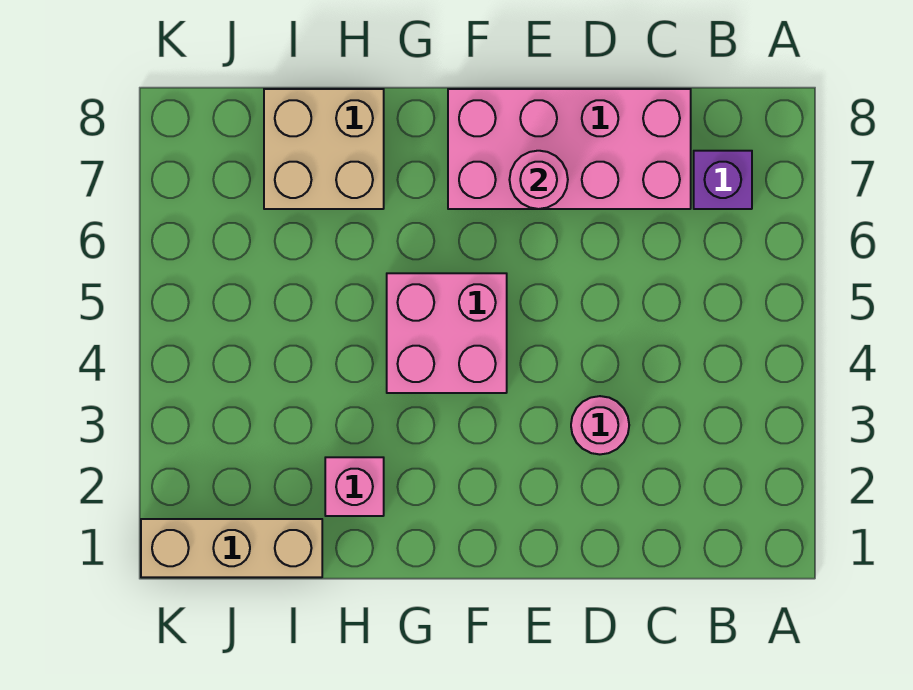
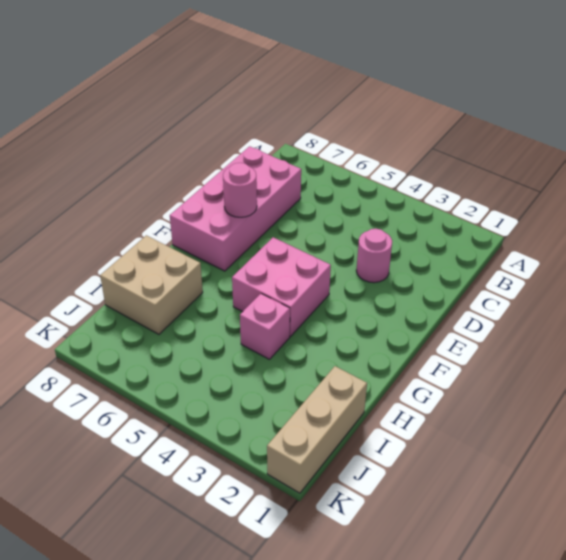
purple 1x1 brick [694,151,752,209] -> none
pink 1x1 brick [325,457,384,516] -> pink 1x1 brick moved to [240,294,290,359]

